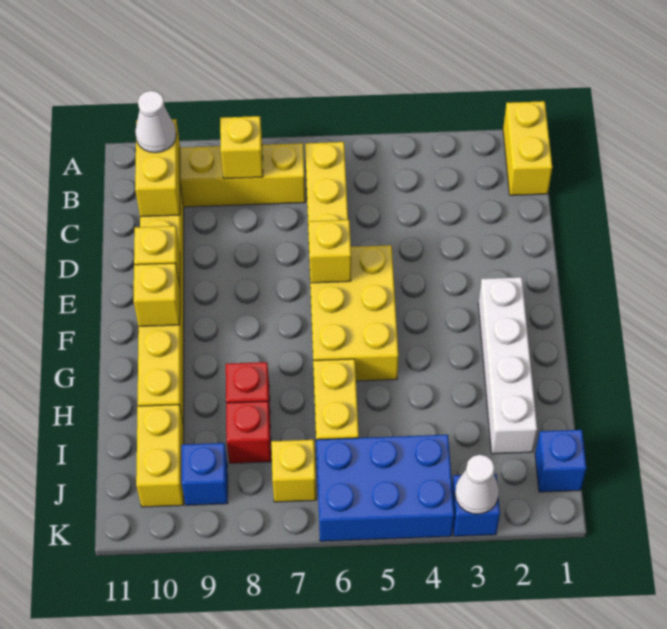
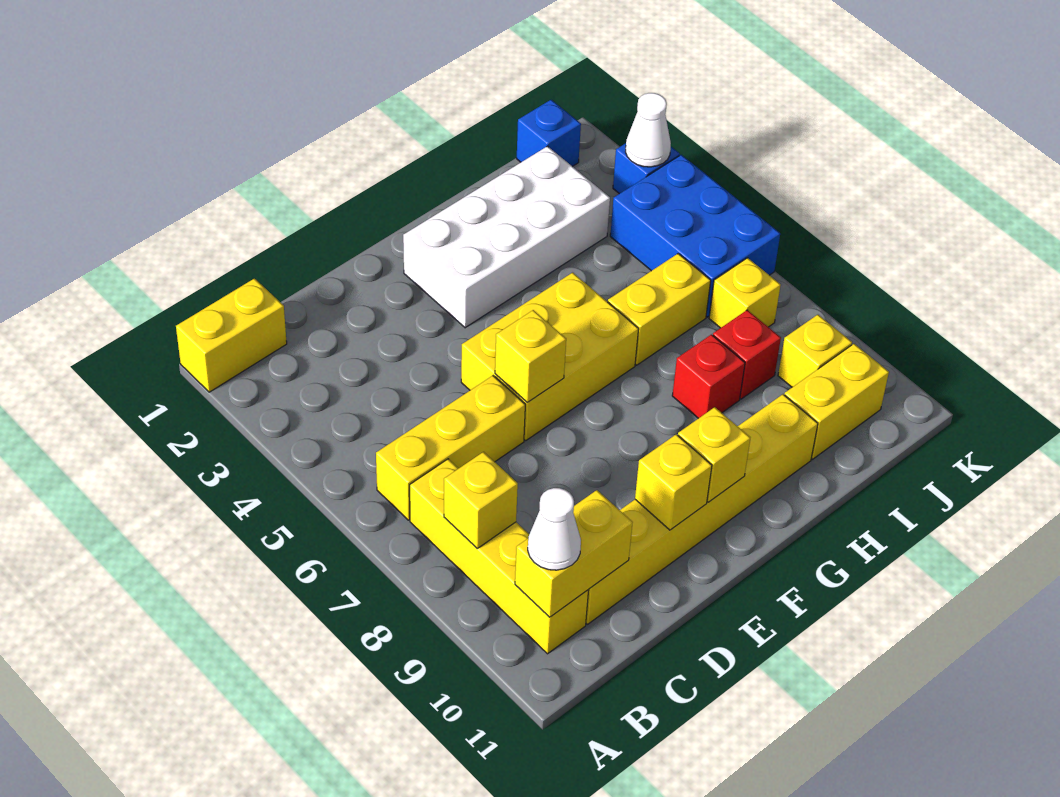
white 1x4 brick [478,277,537,454] -> white 2x4 brick [403,146,610,328]
blue 1x1 brick [182,443,228,505] -> yellow 1x1 brick [778,315,852,387]

